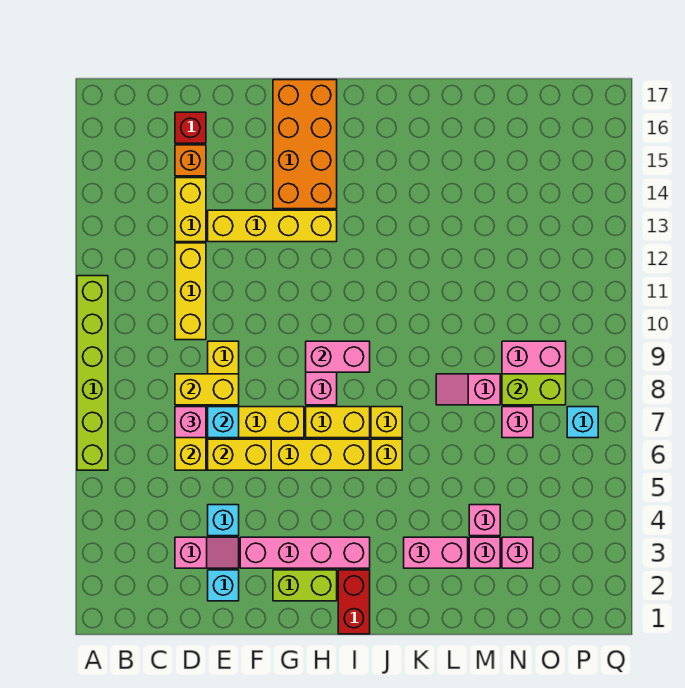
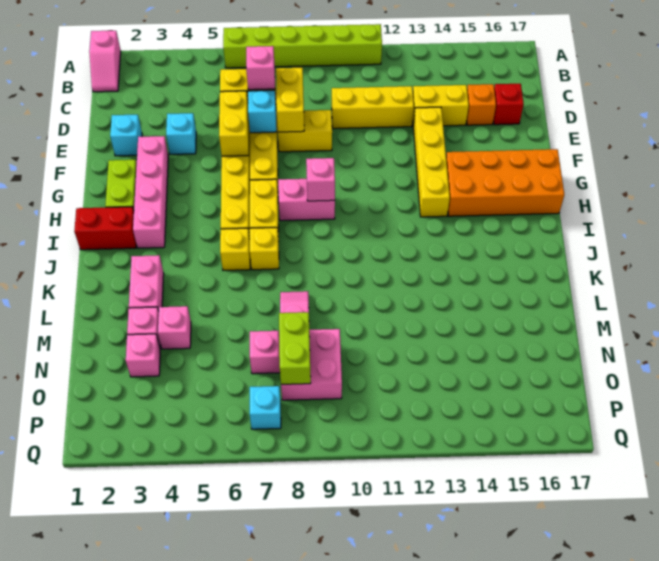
pink 1x2 slope [175,537,239,568] -> pink 1x2 slope moved to [89,31,121,92]
pink 1x2 brick [306,341,370,372] -> pink 1x1 brick [306,158,335,201]

